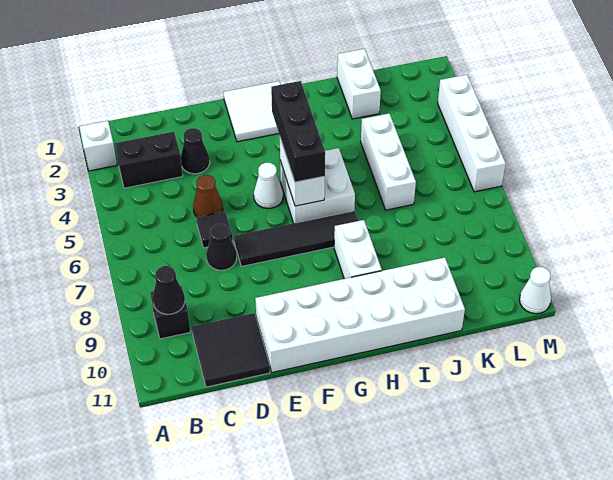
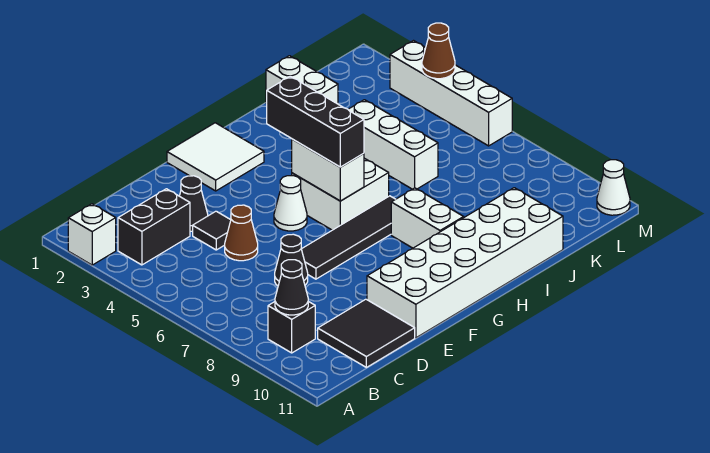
black 1x1 tile [197,212,233,248] -> black 1x1 tile moved to [193,211,231,250]
none -> brown 1x1 cone [422,23,455,79]

